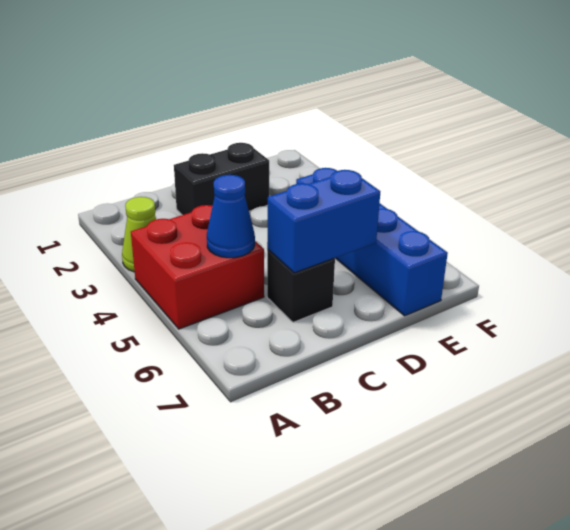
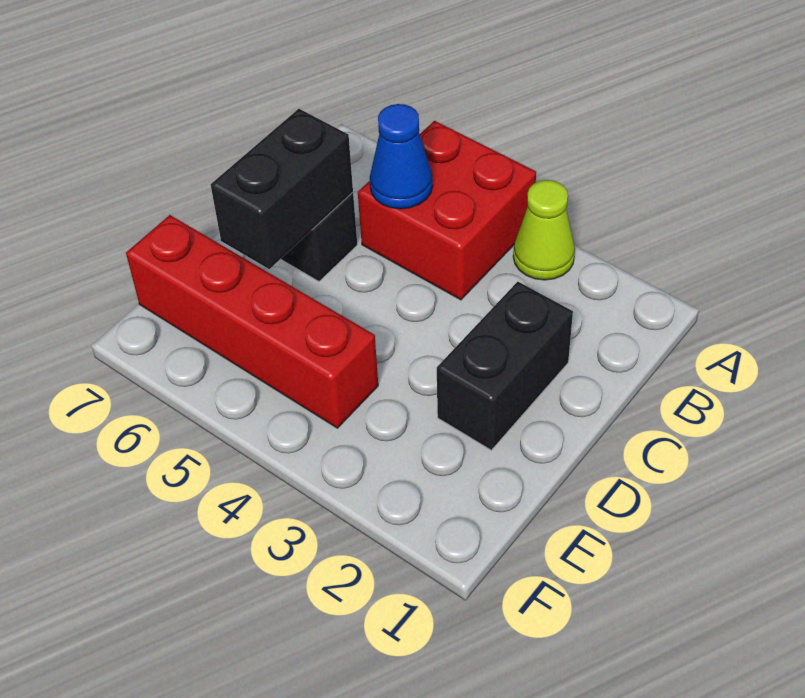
blue 1x2 brick [267,170,380,273] -> black 1x2 brick [211,109,353,269]
blue 1x4 brick [296,168,448,316] -> red 1x4 brick [126,215,378,428]

